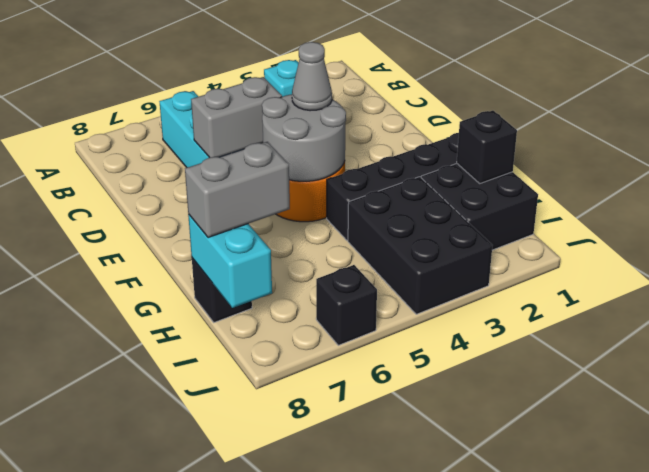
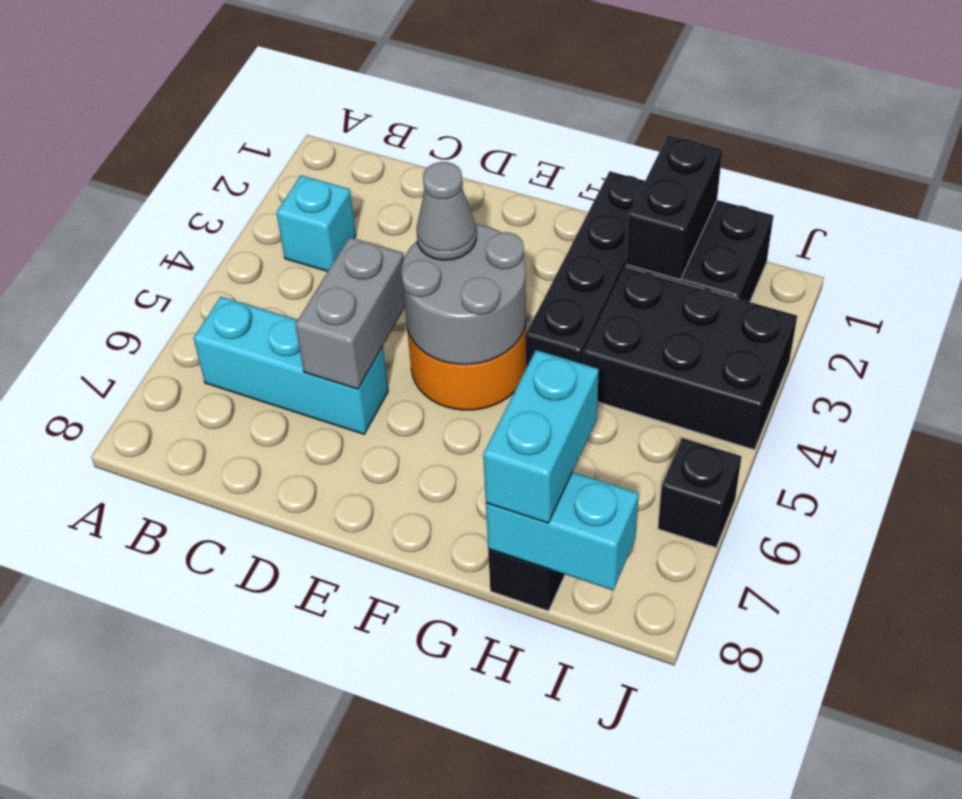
black 1x1 brick [457,111,517,183] -> black 1x2 brick [626,135,722,279]
grey 1x2 brick [185,142,290,238] -> cyan 1x2 brick [483,350,599,523]

